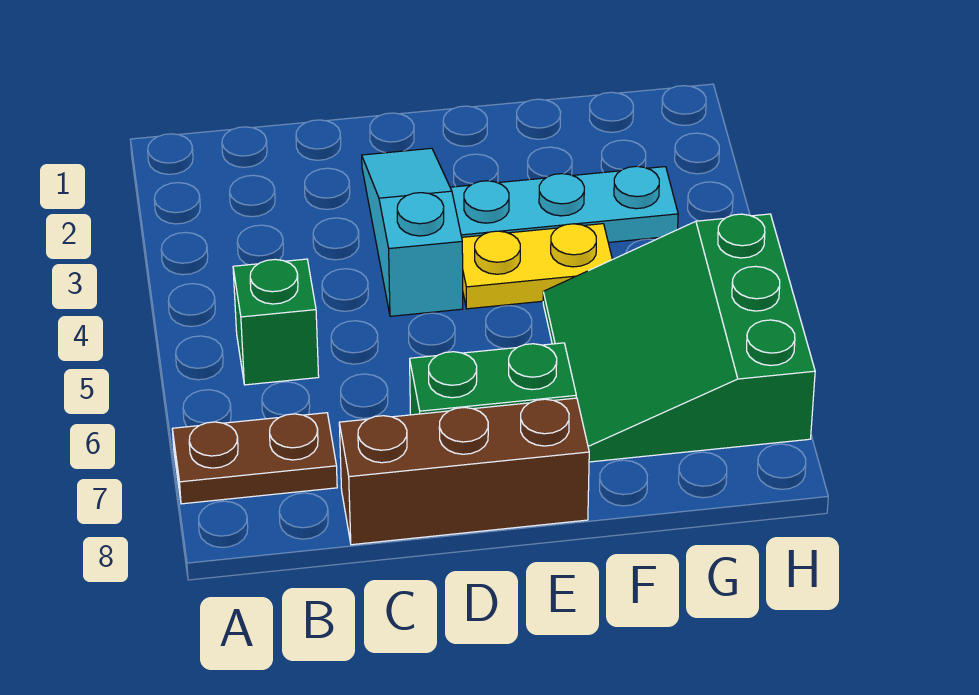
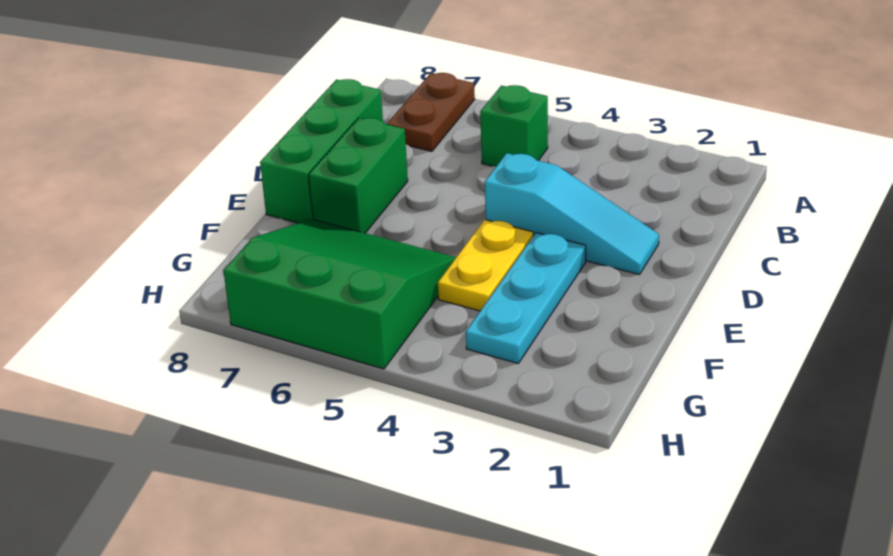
brown 1x3 brick [339,398,589,545] -> green 1x3 brick [260,79,383,223]

